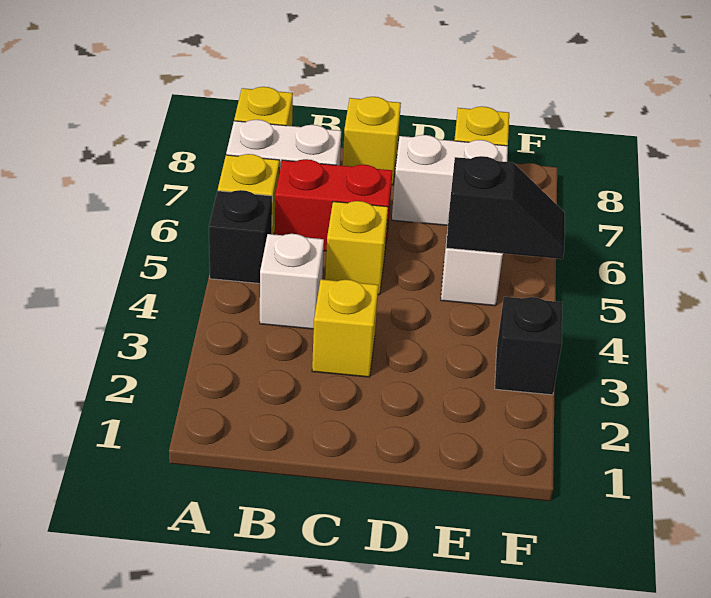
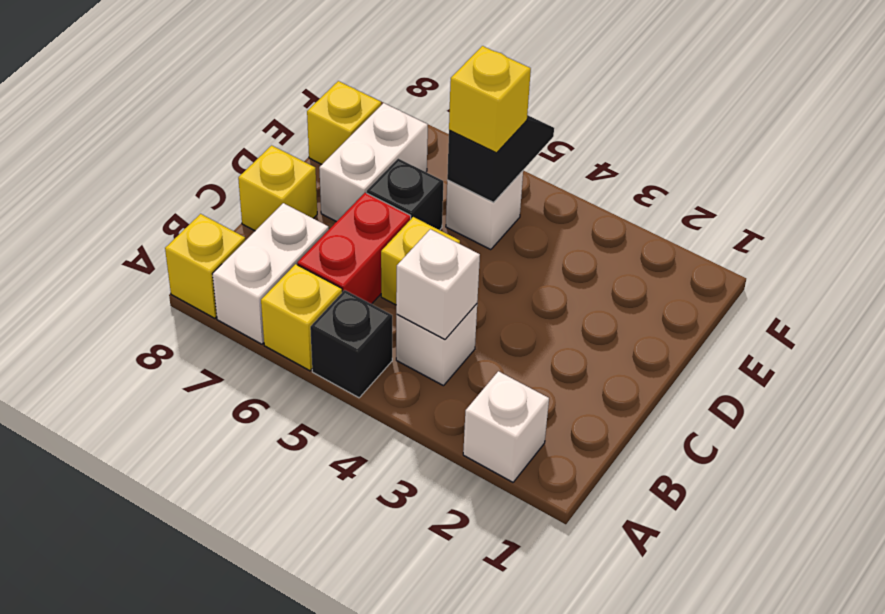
none -> white 1x1 brick [463,371,549,482]
none -> white 1x1 brick [396,229,480,339]
yellow 1x1 brick [312,279,378,377] -> yellow 1x1 brick moved to [449,46,531,153]
black 1x1 brick [495,297,562,395] -> black 1x1 brick moved to [367,159,443,230]

